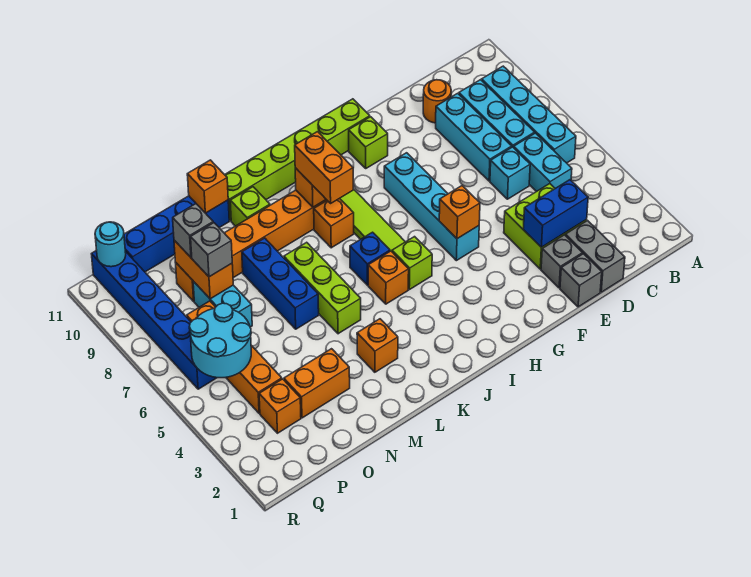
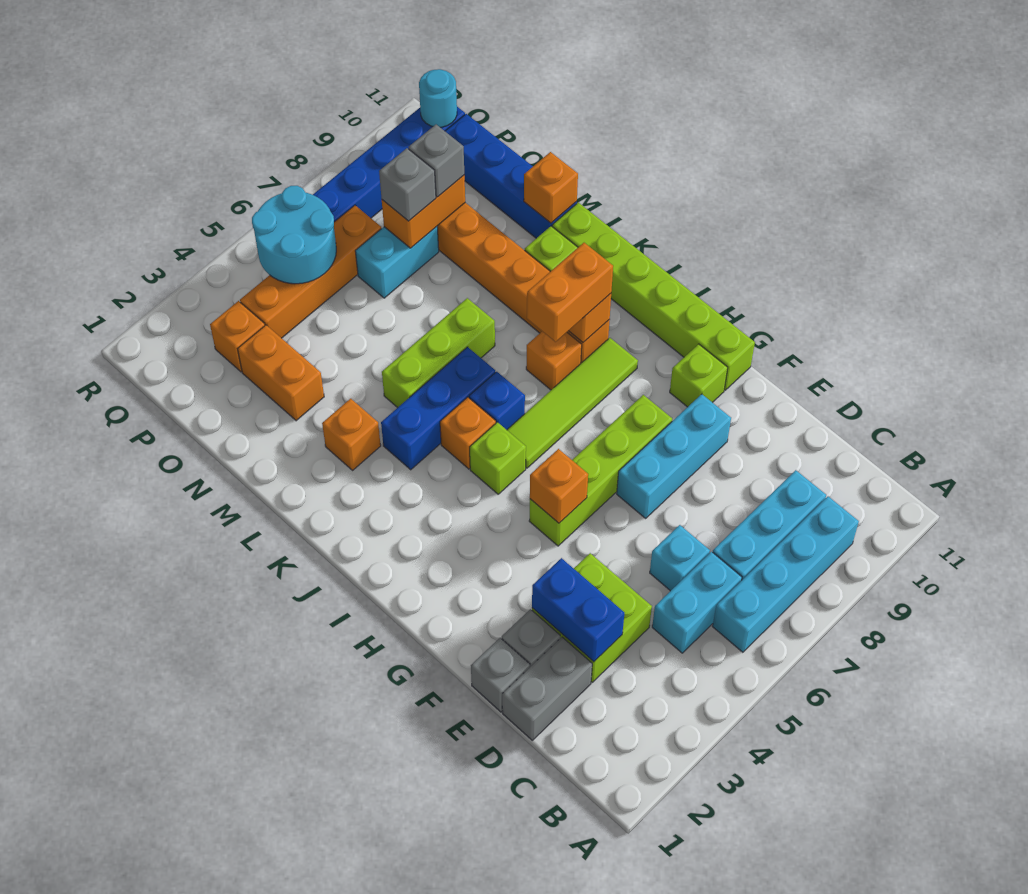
cyan 1x3 brick [436,93,512,181] -> cyan 1x3 brick moved to [617,394,731,518]
orange 1x1 round brick [423,80,451,123] -> none
cyan 1x4 brick [384,153,479,261] -> lime 1x4 brick [529,395,672,546]
blue 1x3 brick [242,238,319,329] -> blue 1x3 brick moved to [381,347,495,470]

